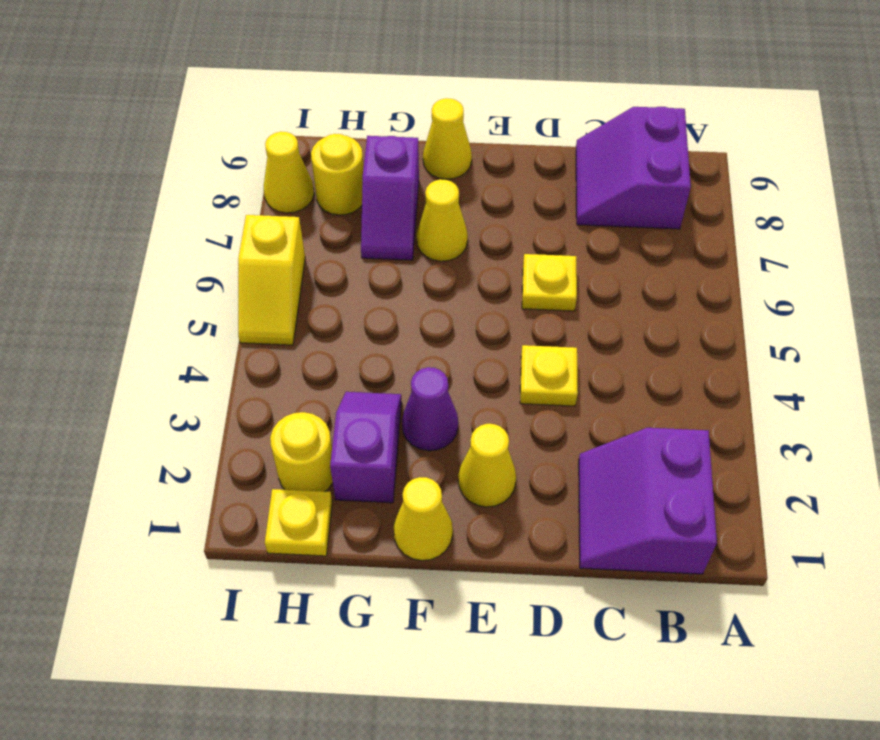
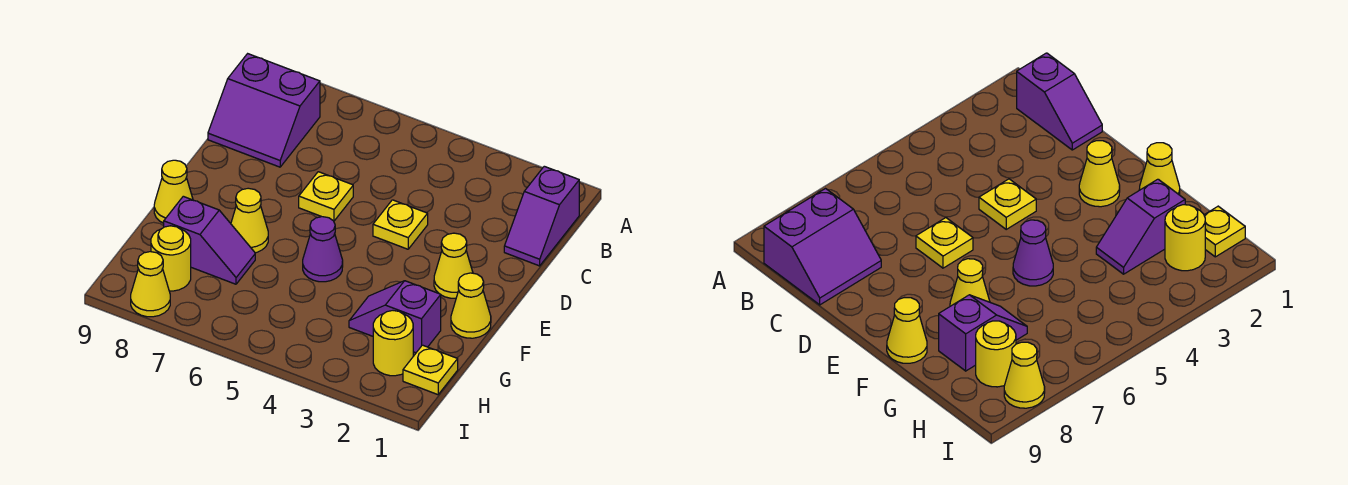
purple 2x2 slope [579,428,717,574] -> purple 1x2 slope [504,166,579,266]
purple 1x1 cone [402,367,458,451] -> purple 1x1 cone moved to [303,217,343,282]
yellow 1x2 slope [238,215,305,345] -> none

